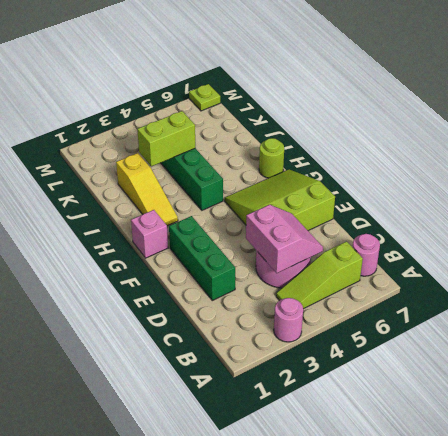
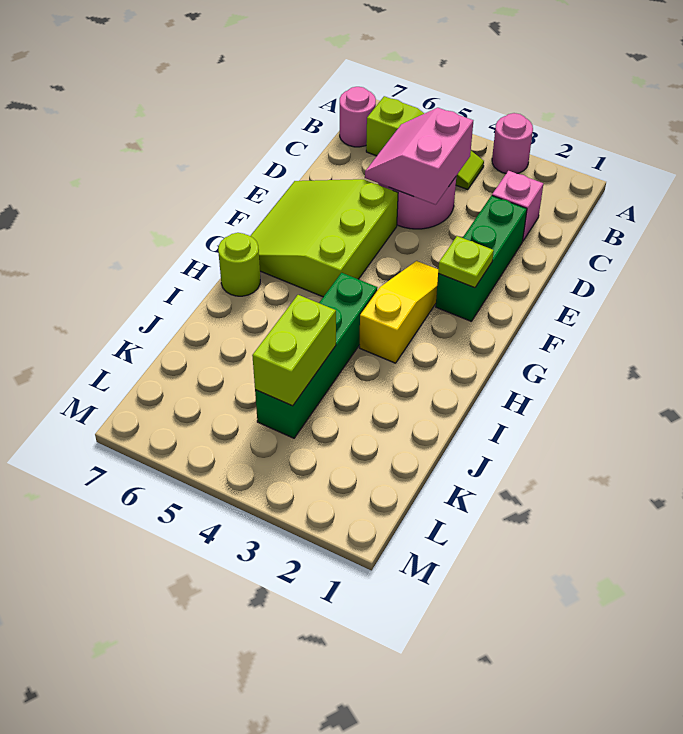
lime 3x3 slope [225,169,335,231] -> lime 3x3 slope turned to [251,179,398,297]
pink 1x1 brick [131,210,168,258] -> pink 1x1 brick moved to [492,171,543,241]
yellow 1x3 slope [116,153,178,226] -> yellow 1x3 slope moved to [359,261,438,363]
lime 1x2 brick [137,111,195,166] -> lime 1x2 brick turned to [252,295,336,406]
lime 1x1 plate [189,84,220,111] -> lime 1x1 plate moved to [438,236,494,288]

